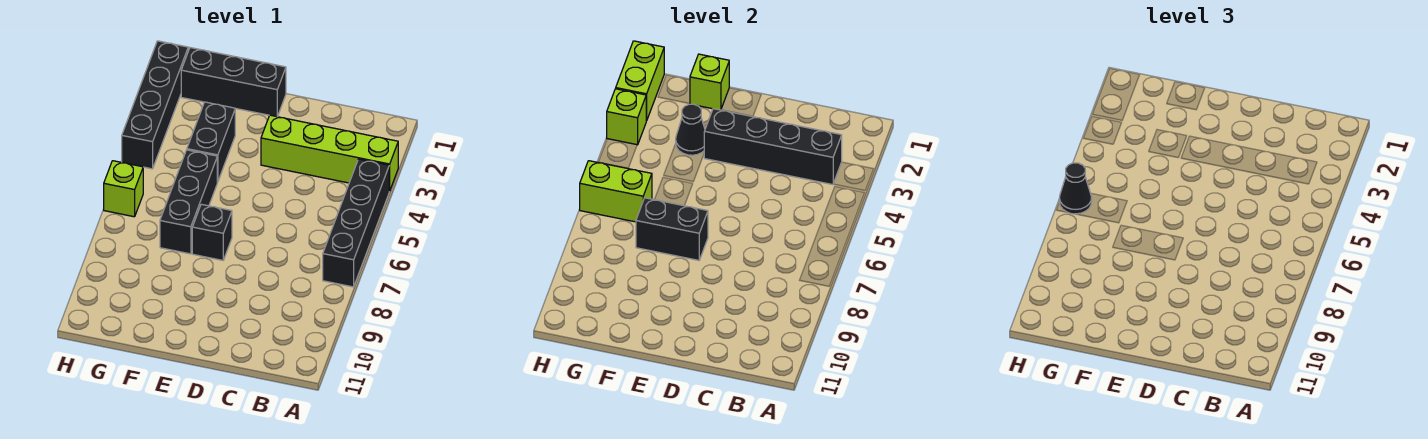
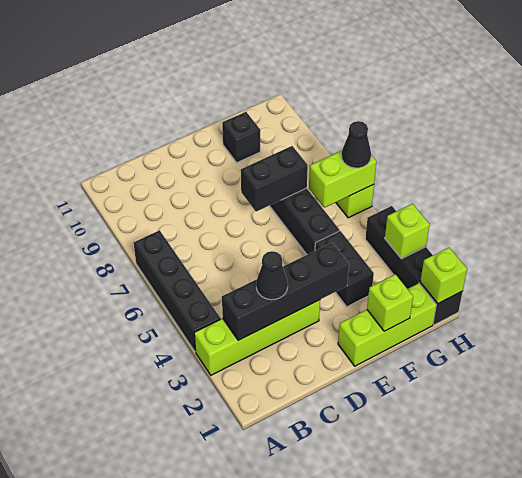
black 1x3 brick [181,48,286,117] -> lime 1x3 brick [338,283,436,366]
black 1x1 brick [192,204,232,260] -> black 1x1 brick moved to [222,112,260,162]
black 1x1 cone [676,104,705,155] -> black 1x1 cone moved to [256,251,288,300]
lime 1x2 brick [616,41,664,121] -> lime 1x1 brick [420,248,467,303]

